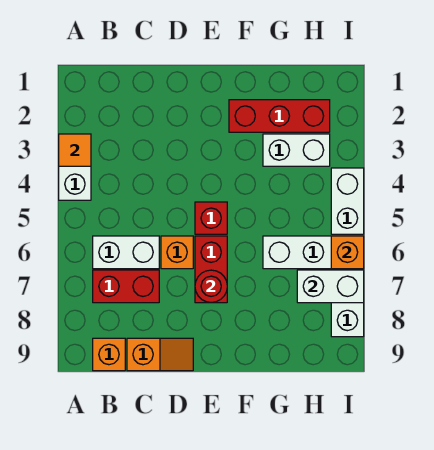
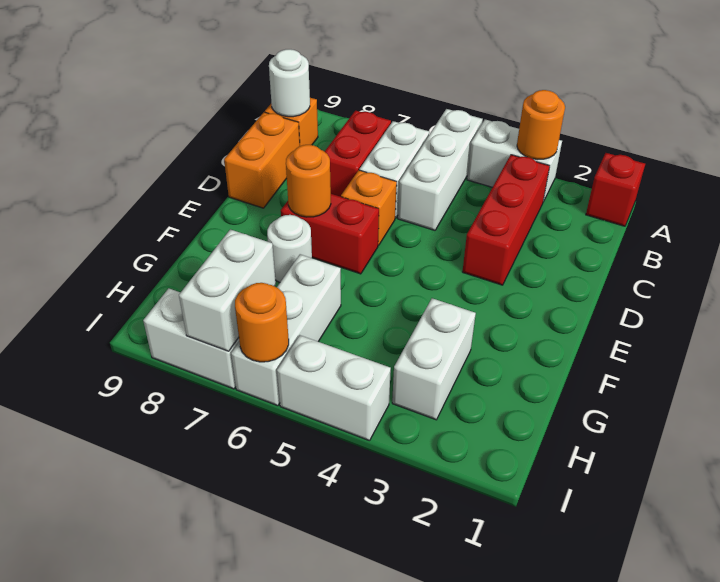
orange 1x1 tile [59,134,91,166] -> orange 1x1 round brick [517,90,565,160]
none -> white 1x3 brick [398,109,483,230]
none -> white 1x1 round brick [269,49,310,117]
orange 1x2 slope [127,338,193,371] -> orange 1x2 brick [224,112,300,208]
red 1x1 brick [195,202,227,234] -> red 1x1 brick moved to [586,153,645,226]
red 1x1 round brick [195,270,227,303] -> orange 1x1 round brick [286,145,331,217]
red 1x3 brick [229,100,330,132] -> red 1x3 brick moved to [462,155,550,285]
none -> white 1x1 round brick [267,215,312,282]
orange 1x1 brick [331,236,364,269] -> orange 1x1 round brick [235,283,289,362]

